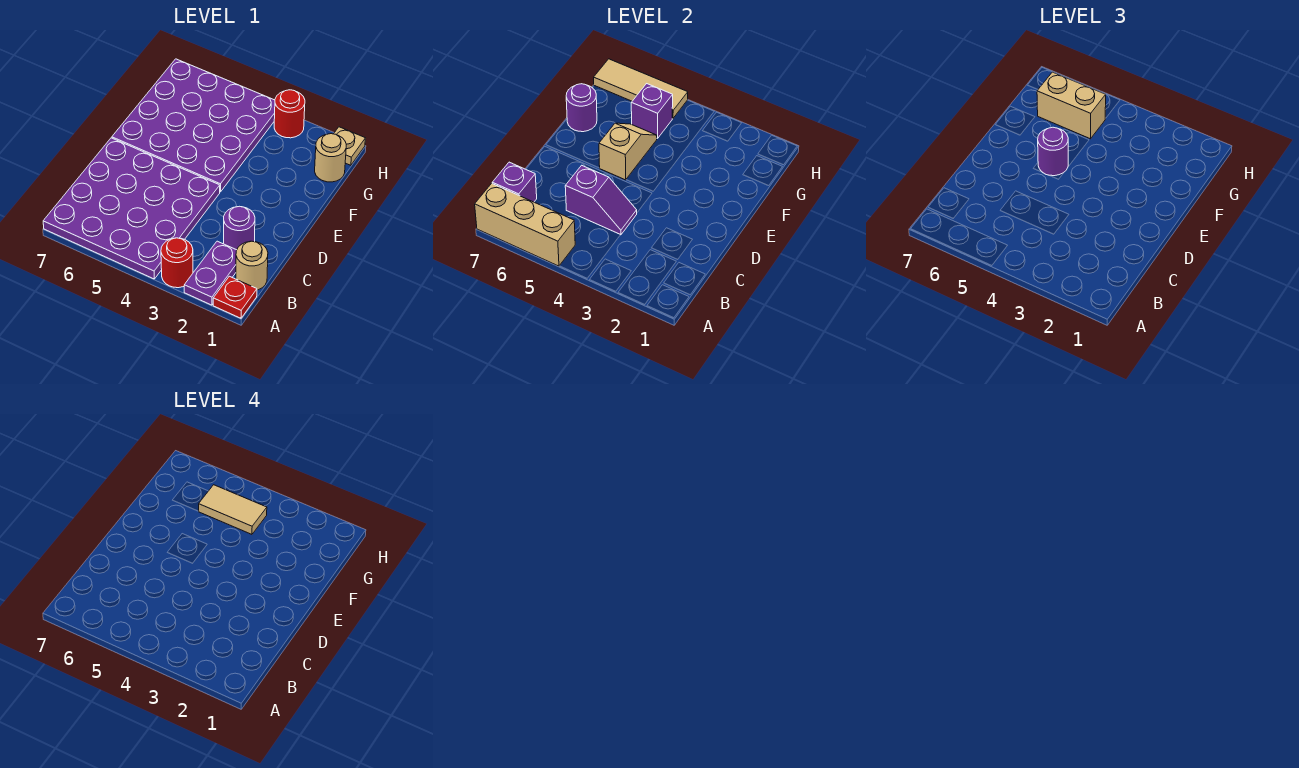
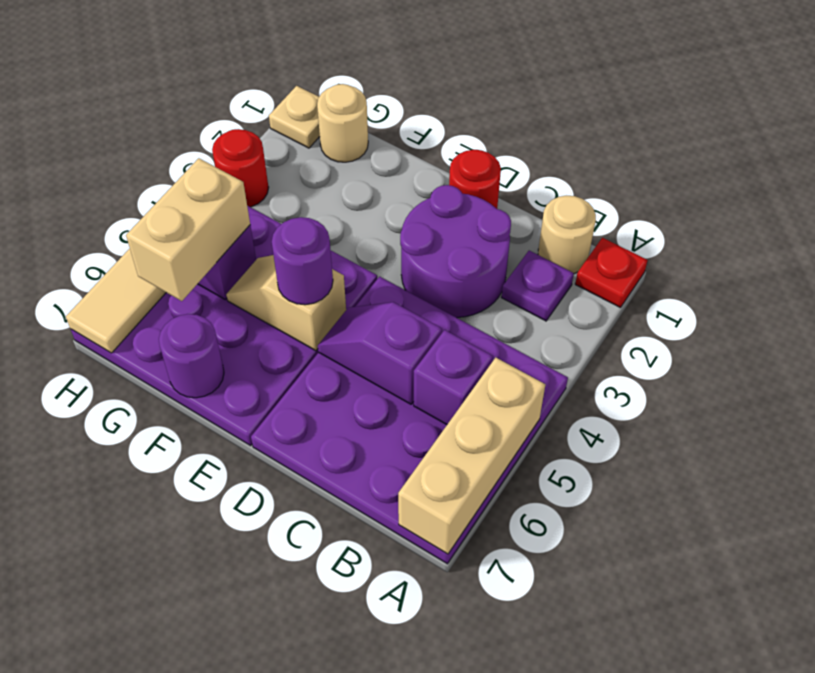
purple 1x2 plate [184,241,237,305] -> purple 1x1 plate [501,251,574,321]
red 1x1 round brick [161,238,193,288] -> red 1x1 round brick moved to [449,150,501,209]
purple 1x1 brick [492,162,537,202] -> purple 1x1 brick moved to [414,330,493,425]
purple 1x1 round brick [224,206,255,250] -> purple 2x2 round brick [400,185,511,318]
purple 1x2 slope [565,165,637,235] -> purple 1x2 slope turned to [318,302,442,404]
tan 1x2 tile [199,485,267,534] -> none

